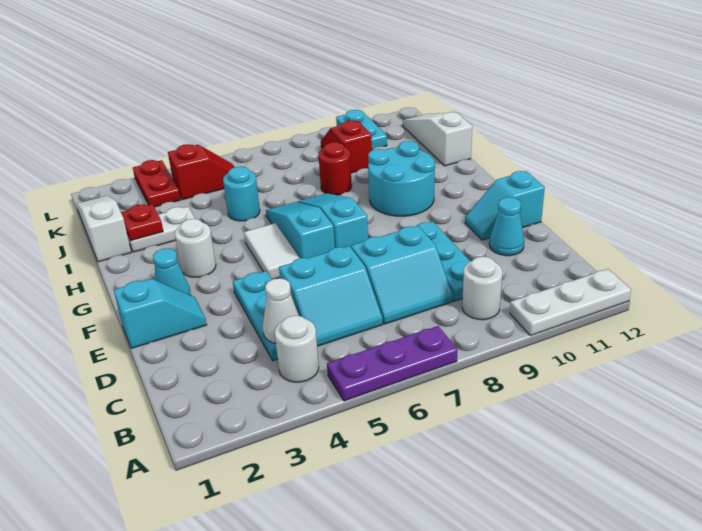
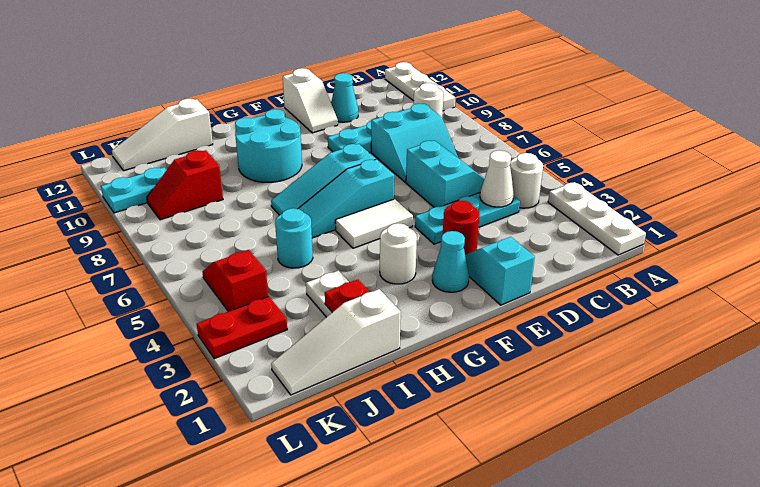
none -> white 1x3 plate [548,182,646,255]
purple 1x3 plate [327,326,458,401] -> none
cyan 2x2 slope [351,226,453,324] -> cyan 2x2 slope turned to [371,104,458,182]
cyan 1x2 slope [465,171,545,240] -> white 1x2 slope [283,68,338,133]
red 1x1 round brick [319,142,352,195] -> red 1x1 round brick moved to [443,201,480,255]

